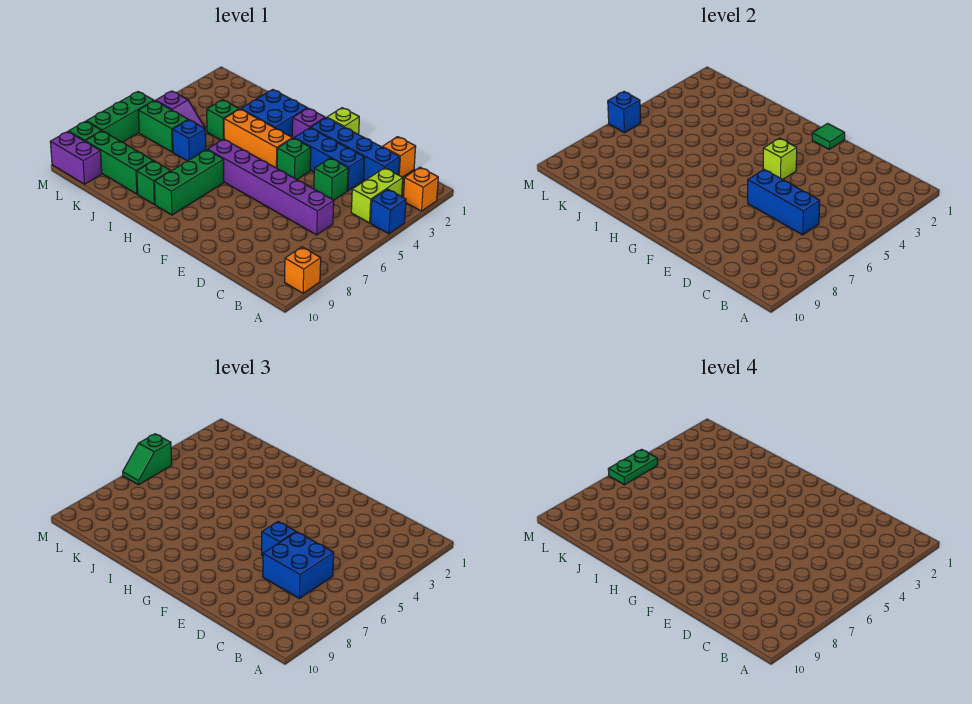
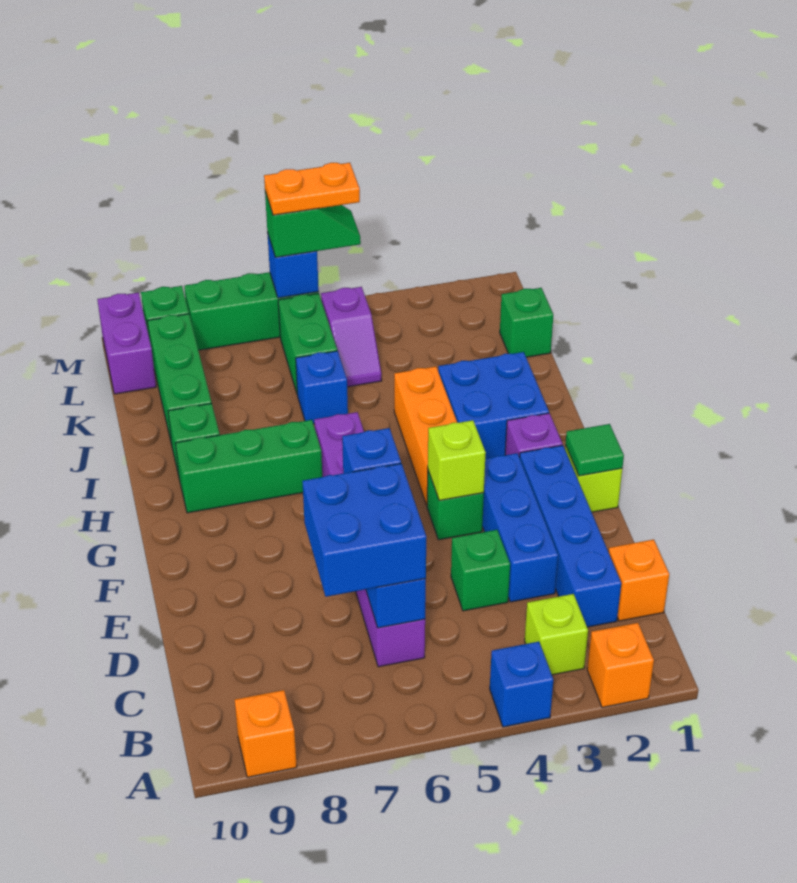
lime 1x2 brick [351,168,403,223] -> lime 1x1 brick [525,594,588,675]
green 1x1 brick [207,100,239,140] -> green 1x1 brick moved to [500,288,553,357]
green 1x2 slope [123,434,172,485] -> green 1x2 slope turned to [265,192,361,257]
green 1x2 plate [608,449,658,485] -> orange 1x2 plate [264,163,360,215]

